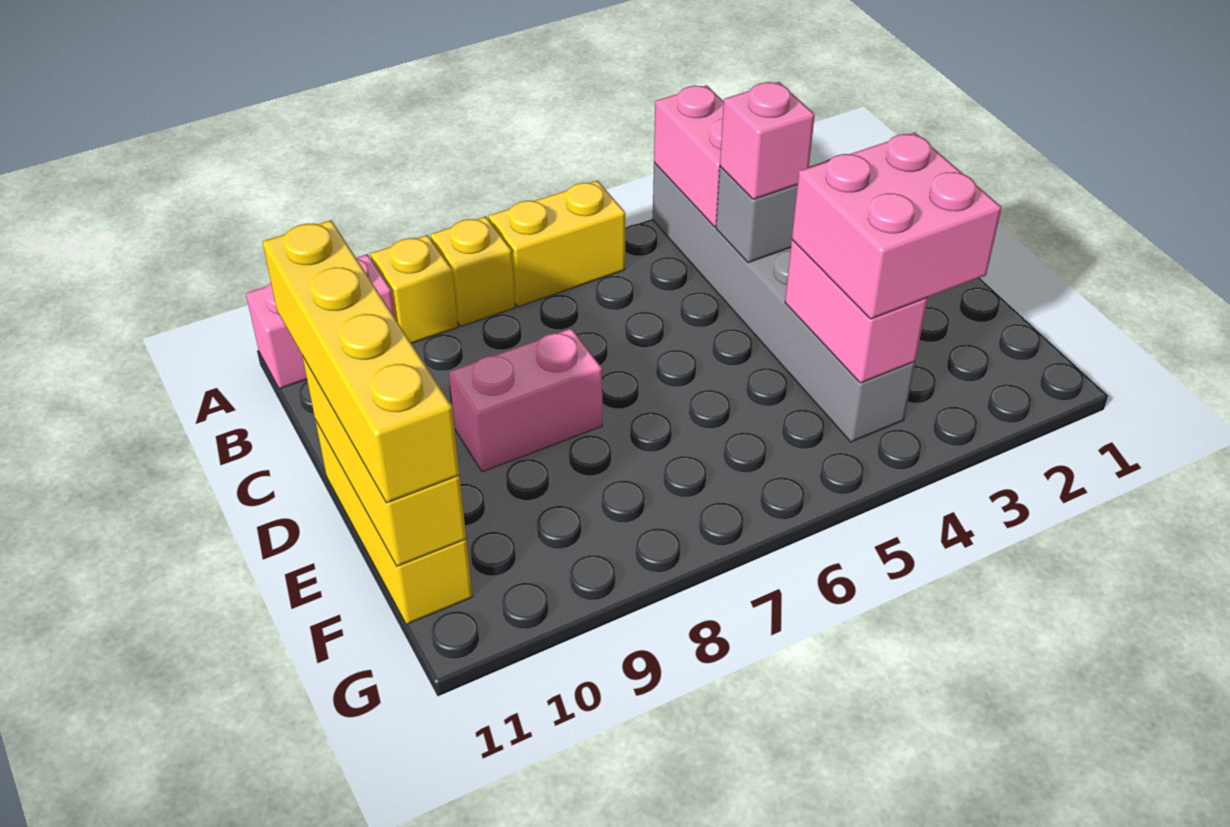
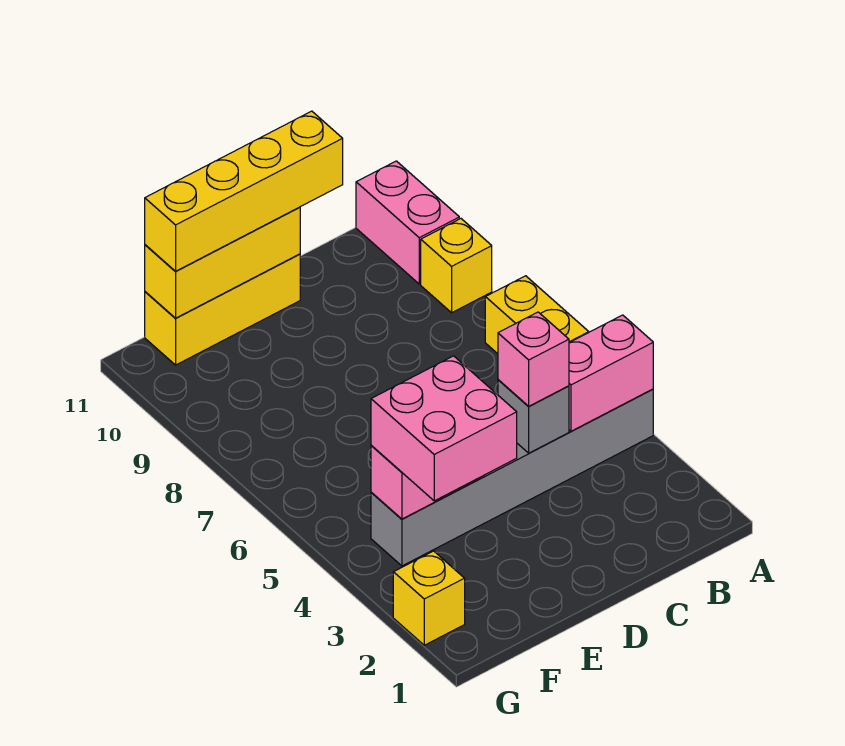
yellow 1x1 brick [430,216,515,326] -> yellow 1x1 brick moved to [393,551,465,645]
pink 1x2 brick [449,328,602,472] -> none

